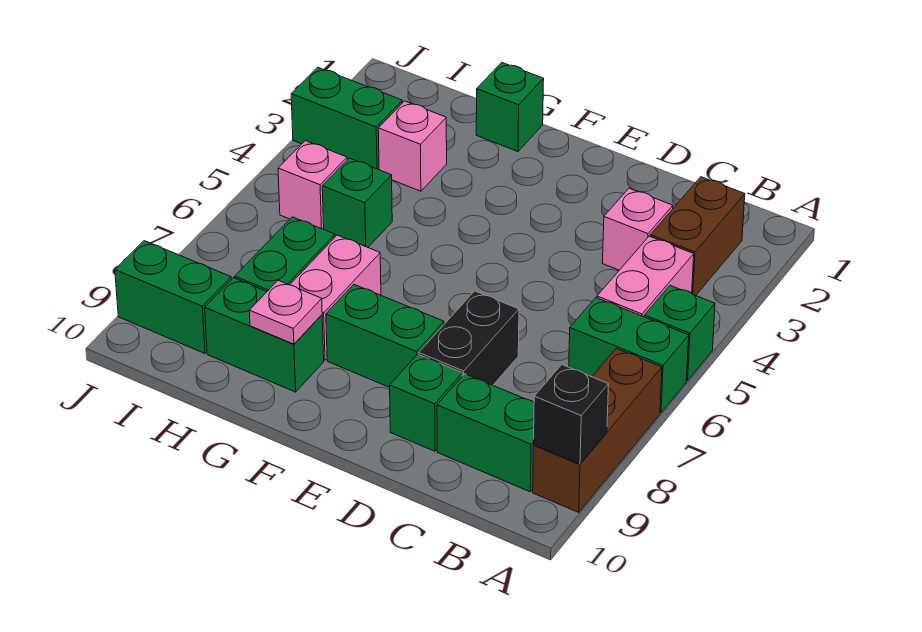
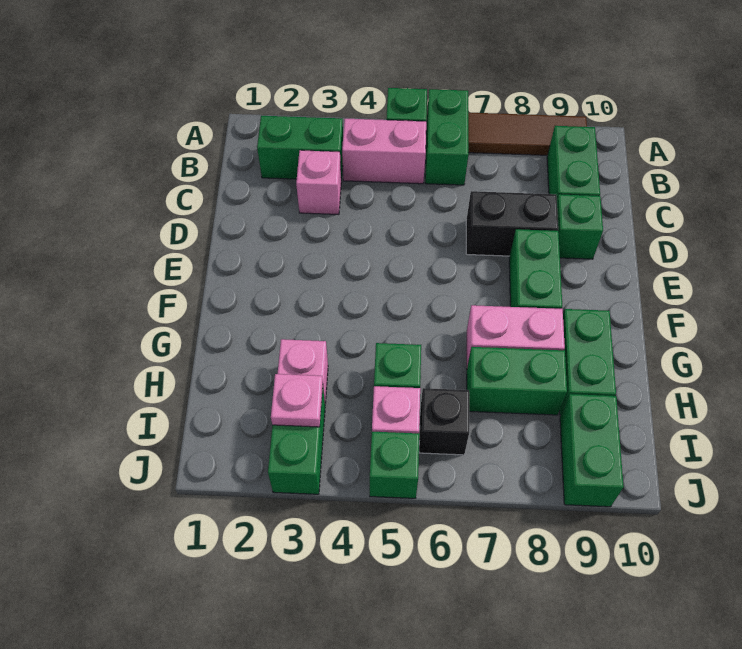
brown 1x3 brick [533,349,662,512] -> brown 1x3 tile [468,112,587,155]
black 1x1 brick [533,365,609,464] -> black 1x1 brick moved to [419,388,469,455]
brown 1x2 brick [650,177,745,295] -> green 1x2 brick [257,116,343,180]
green 1x1 brick [476,63,544,151] -> green 1x1 brick moved to [370,432,419,498]
pink 1x1 plate [249,280,322,344] -> pink 1x1 plate moved to [271,374,323,427]

